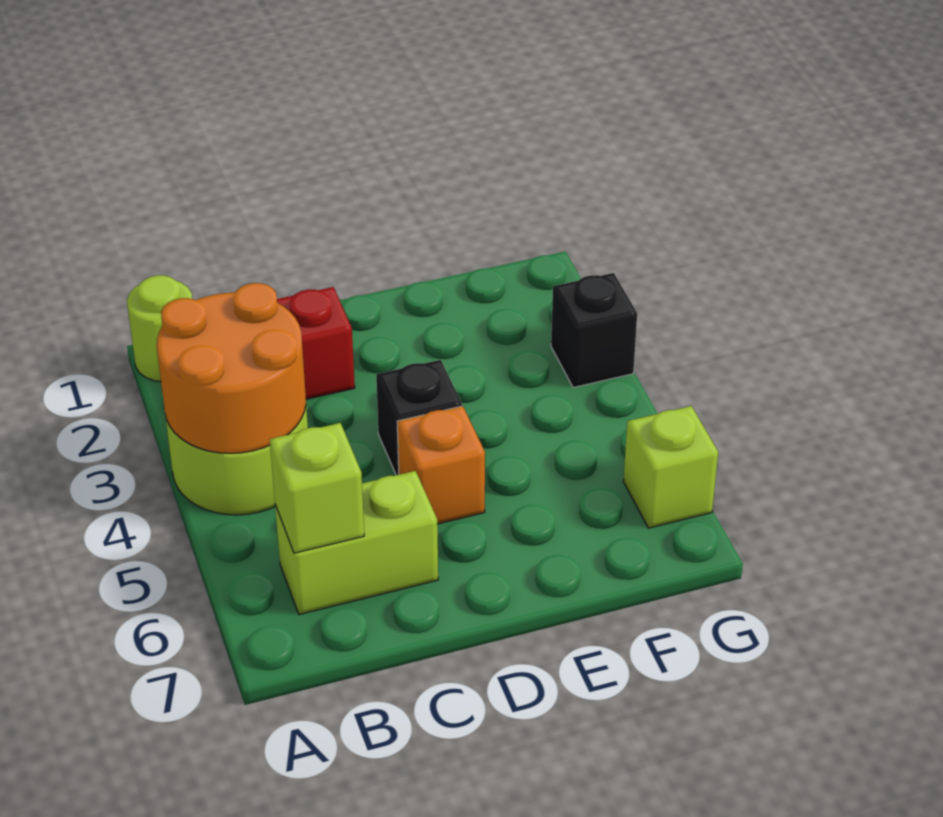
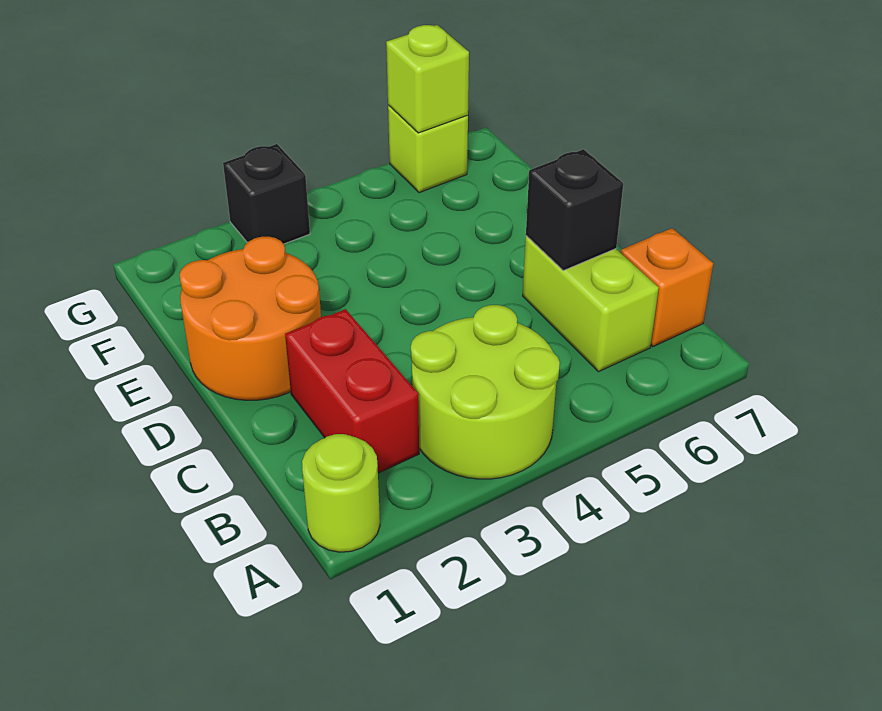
orange 2x2 round brick [157,283,306,453] -> orange 2x2 round brick moved to [179,237,321,400]
lime 1x1 brick [270,423,364,553] -> lime 1x1 brick moved to [386,25,469,133]
black 1x1 brick [376,360,462,475] -> black 1x1 brick moved to [526,149,623,271]
orange 1x1 brick [397,406,485,524] -> orange 1x1 brick moved to [621,228,713,347]

